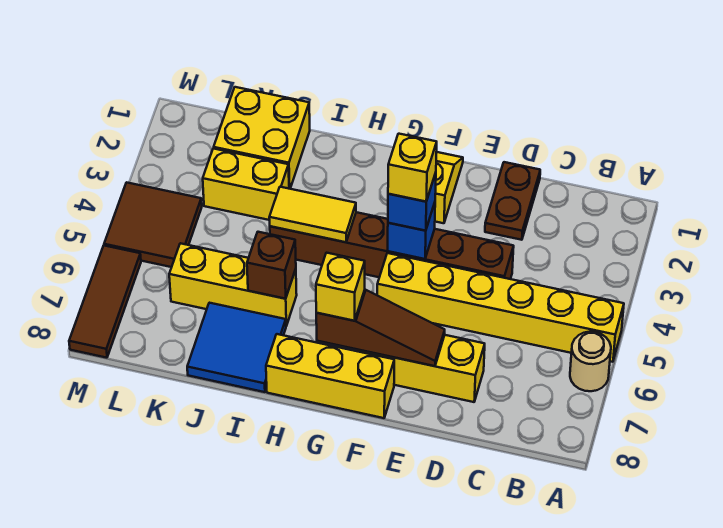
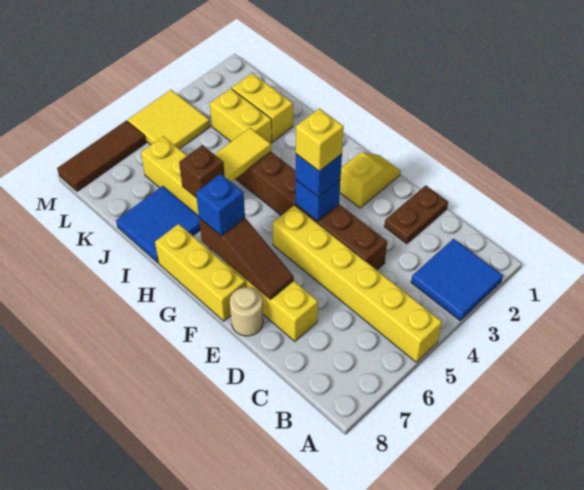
none -> blue 2x2 tile [411,239,503,321]
tan 1x1 round brick [570,332,611,391] -> tan 1x1 round brick moved to [230,287,263,336]
yellow 1x1 brick [316,253,365,321] -> blue 1x1 brick [196,174,245,236]
yellow 1x2 tile [269,187,356,242] -> yellow 1x2 tile turned to [214,128,271,182]
yellow 2x2 brick [214,87,310,189] -> yellow 1x2 brick [232,73,293,142]
brown 2x2 tile [104,182,202,267] -> yellow 2x2 tile [128,90,210,149]

